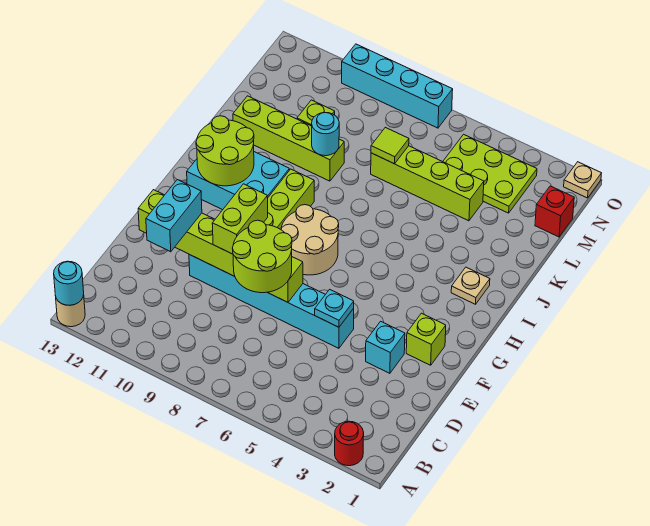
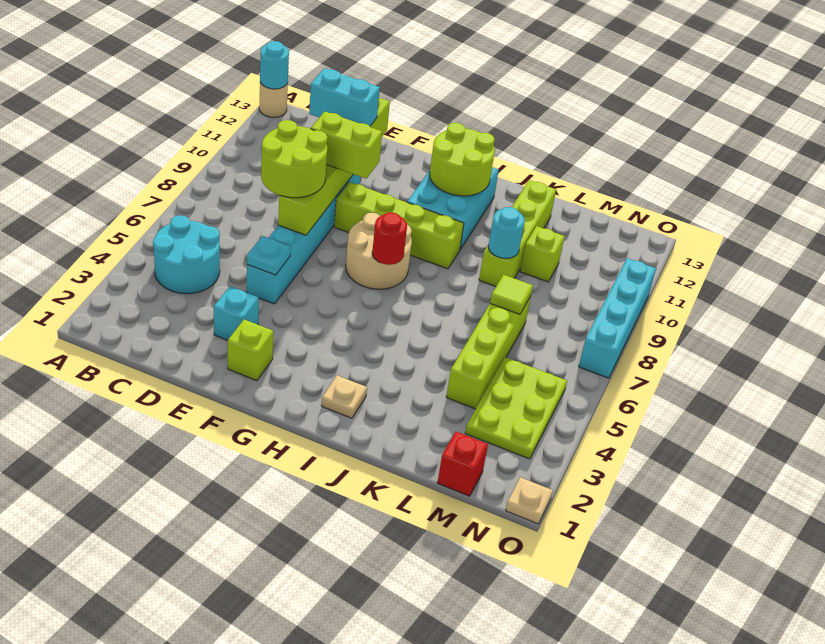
red 1x1 round brick [335,421,364,466] -> red 1x1 round brick moved to [372,212,407,265]
none -> cyan 2x2 round brick [153,215,220,294]

